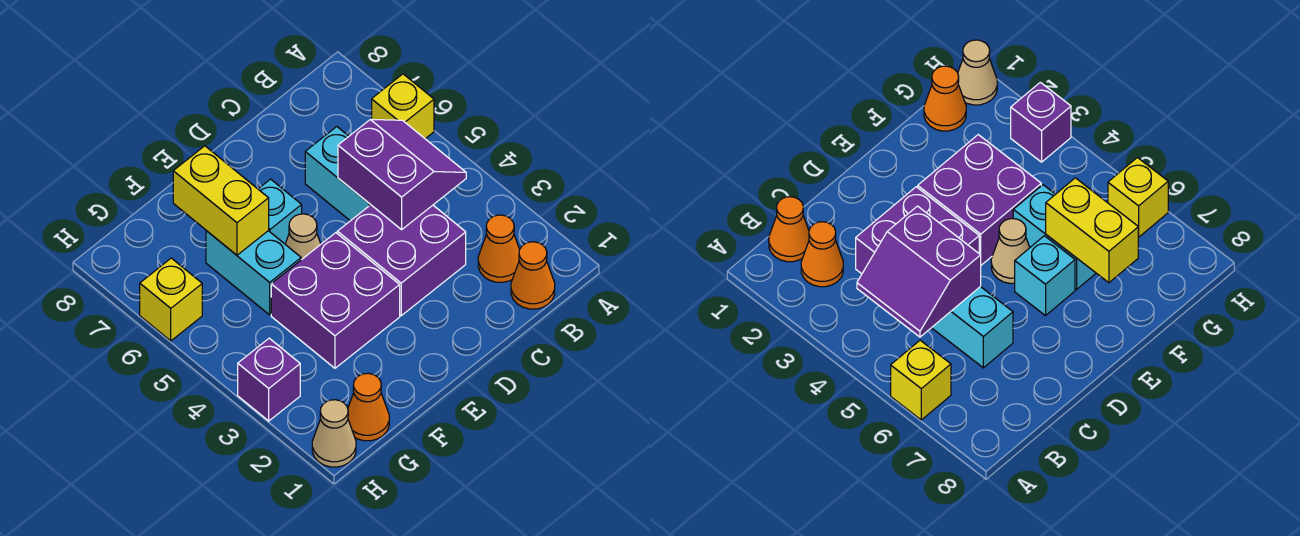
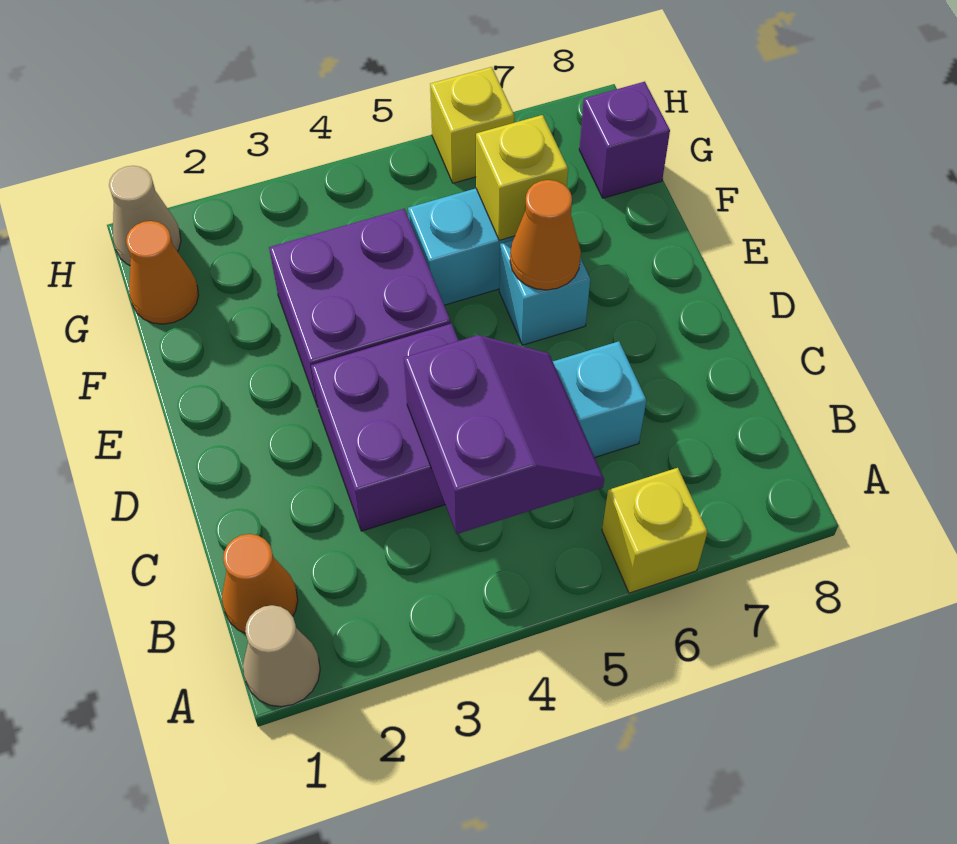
orange 1x1 cone [478,215,520,282] -> orange 1x1 cone moved to [510,180,581,290]
purple 2x2 slope [338,119,466,230] -> purple 2x2 slope turned to [404,335,604,534]
tan 1x1 cone [285,214,321,260] -> tan 1x1 cone moved to [243,605,320,707]
yellow 1x2 brick [173,146,269,255] -> yellow 1x1 brick [476,115,568,240]
purple 1x1 brick [238,338,300,421] -> purple 1x1 brick moved to [579,82,670,198]

